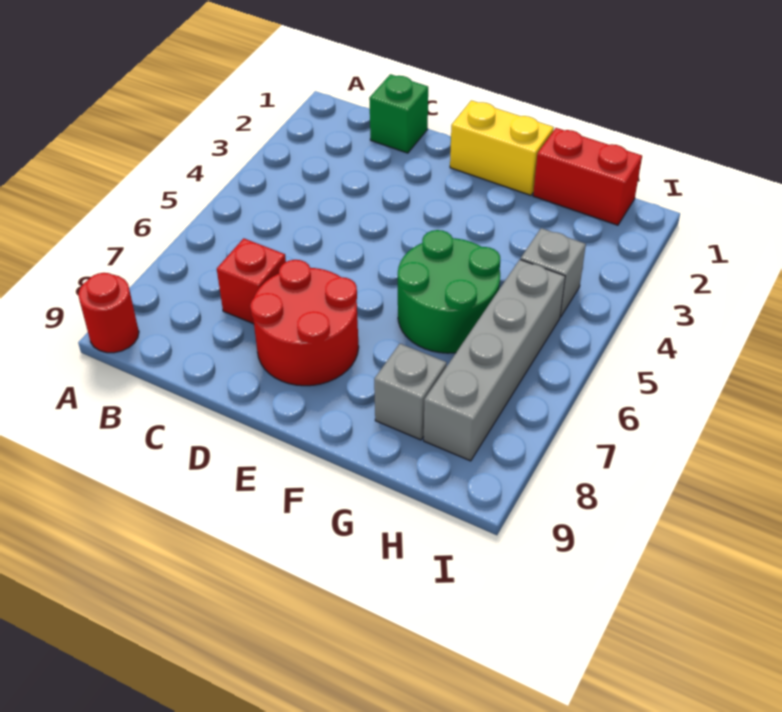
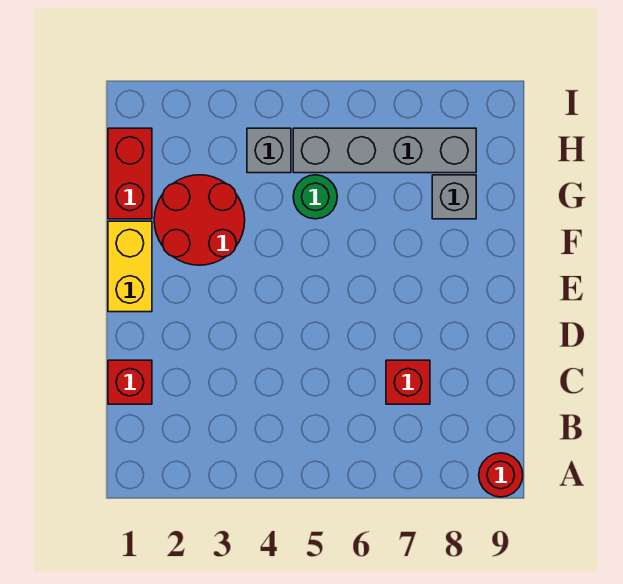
green 1x1 brick [369,74,428,153] -> red 1x1 brick [108,360,152,404]
red 2x2 round brick [250,260,359,386] -> red 2x2 round brick moved to [154,175,245,265]
green 2x2 round brick [398,230,500,353] -> green 1x1 round brick [293,175,337,219]

